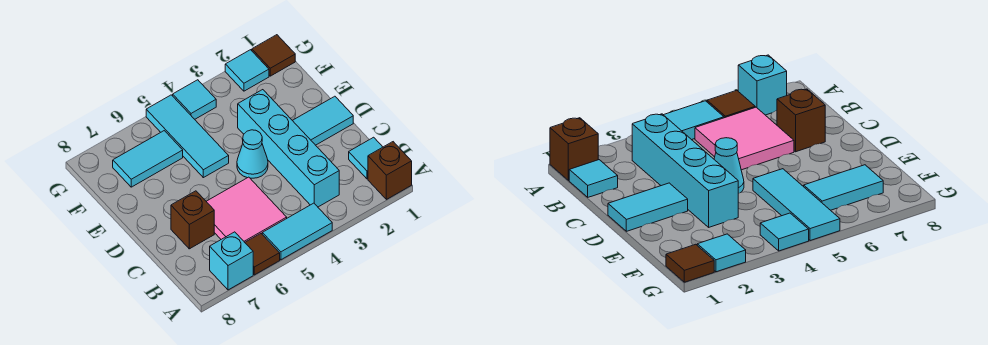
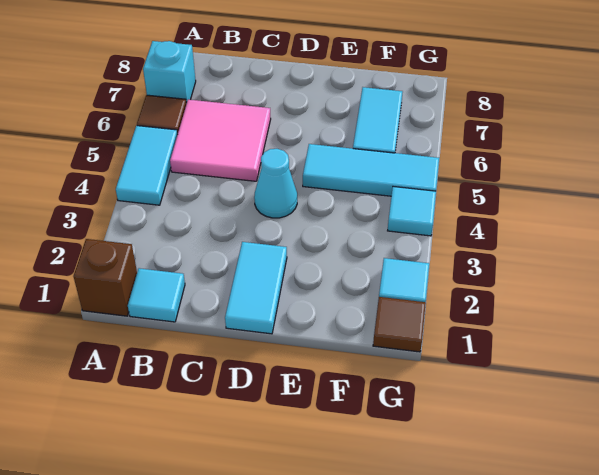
cyan 1x4 brick [238,90,339,207] -> none
brown 1x1 brick [171,191,214,249] -> none

